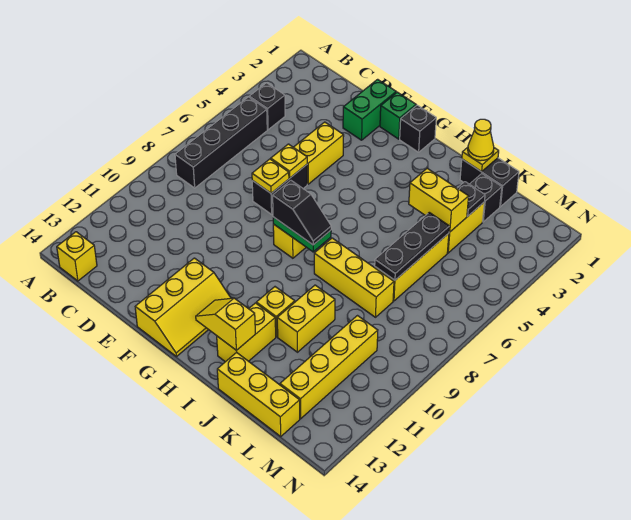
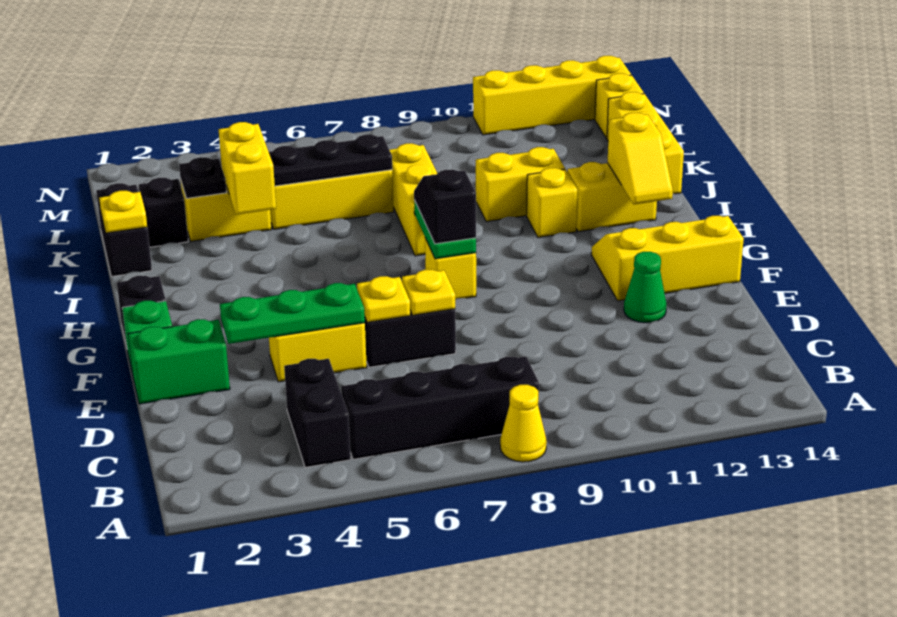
black 1x1 brick [249,83,285,130] -> black 1x2 brick [284,359,351,467]
yellow 1x1 brick [57,232,97,281] -> yellow 1x1 brick moved to [595,73,644,138]
none -> green 1x3 plate [220,283,365,344]
none -> green 1x1 cone [624,252,666,323]
yellow 1x1 cone [468,119,494,161] -> yellow 1x1 cone moved to [500,385,547,462]
yellow 1x4 brick [280,316,378,419] -> yellow 1x4 brick moved to [473,56,631,135]

